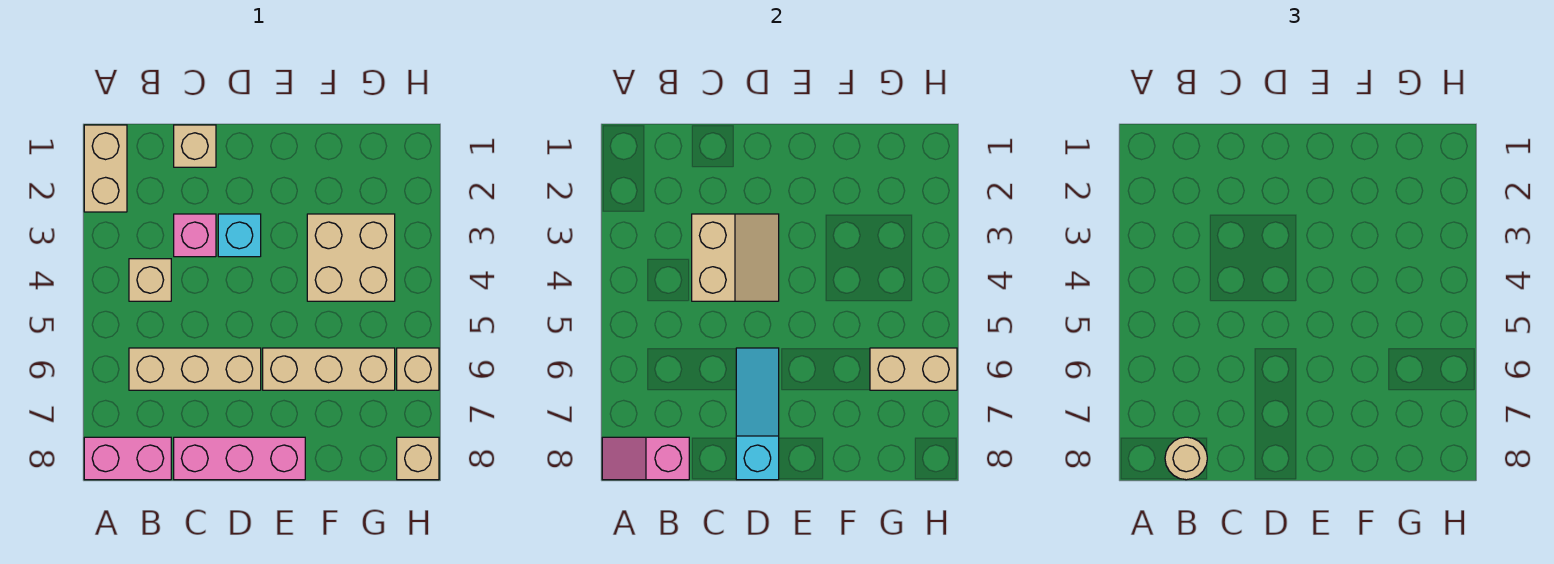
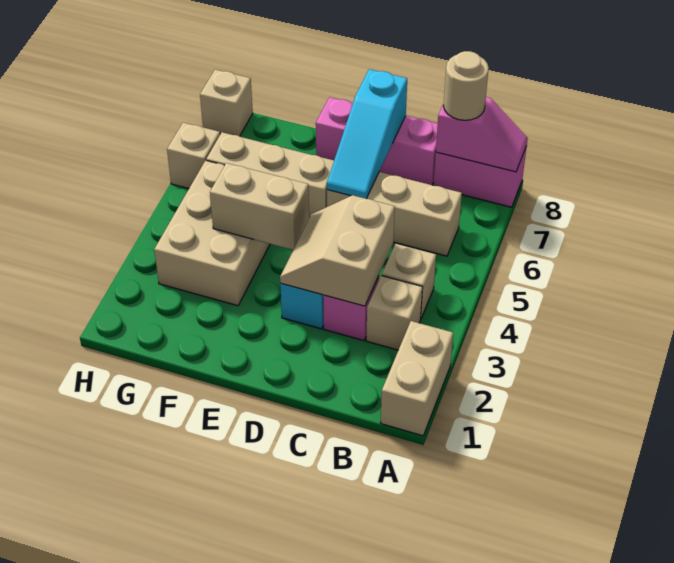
tan 1x1 brick [174,125,216,167] -> tan 1x1 brick moved to [366,276,423,350]
tan 2x2 brick [307,214,395,301] -> tan 2x3 brick [154,160,270,306]
tan 1x2 brick [870,348,957,390] -> tan 1x2 brick moved to [210,163,309,250]

